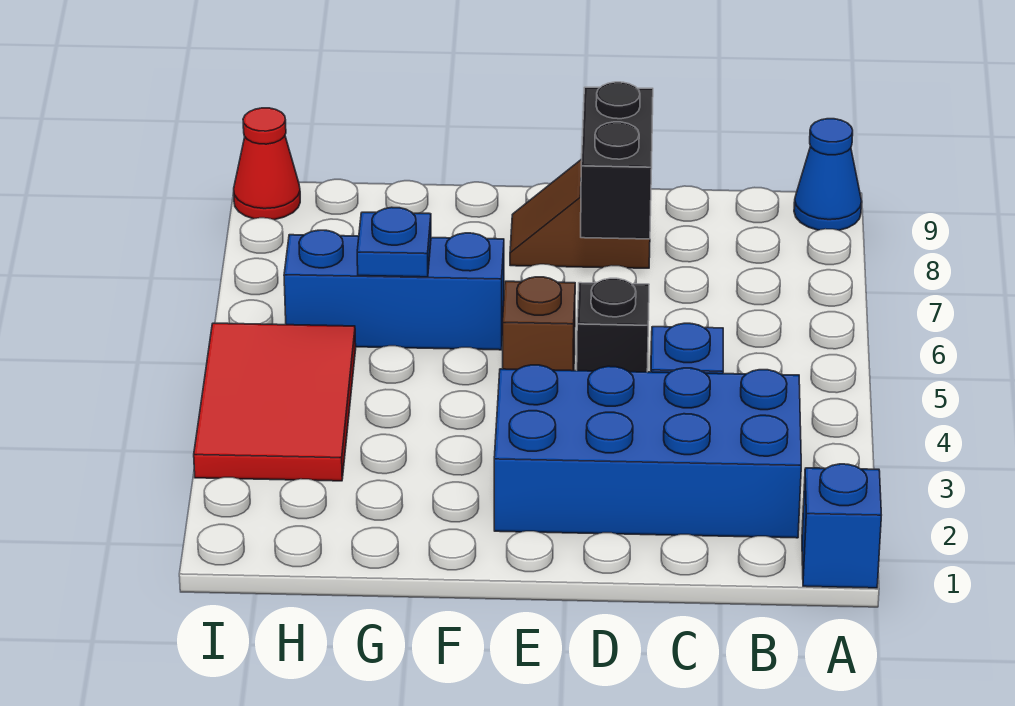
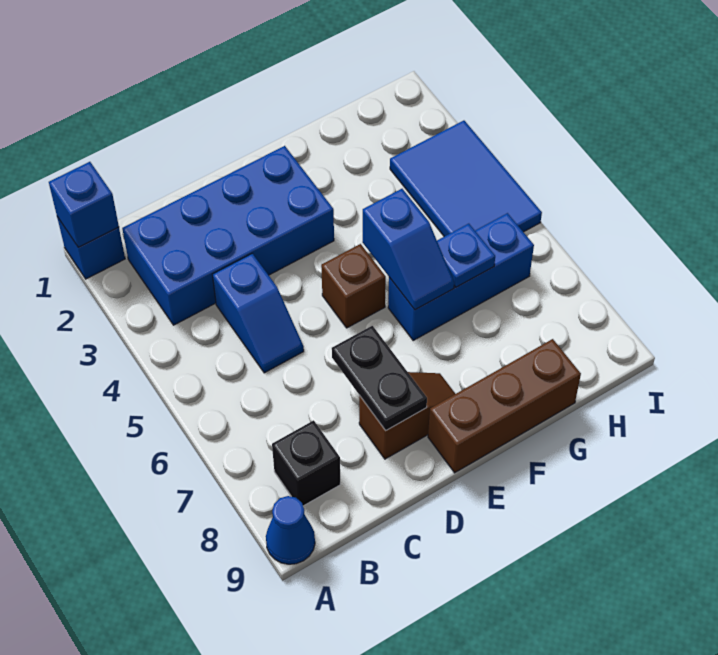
none -> blue 1x1 brick [49,162,119,247]
black 1x1 brick [577,278,649,372] -> black 1x1 brick moved to [272,420,340,506]
black 1x2 brick [581,82,653,239] -> black 1x2 plate [332,326,427,430]
none -> brown 1x3 brick [428,339,581,473]
none -> blue 1x2 slope [363,189,454,310]
red 2x3 tile [194,323,356,481] -> blue 2x3 tile [390,121,542,236]
red 1x1 cone [234,108,300,220] -> none

